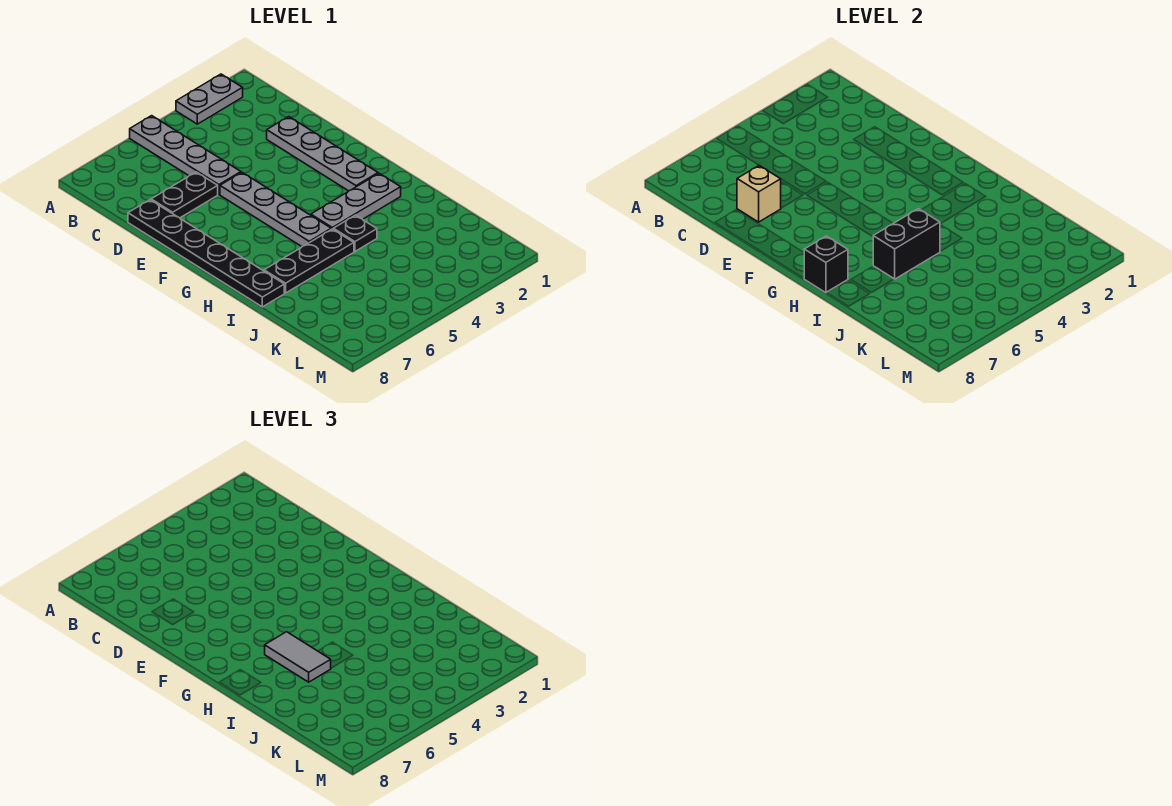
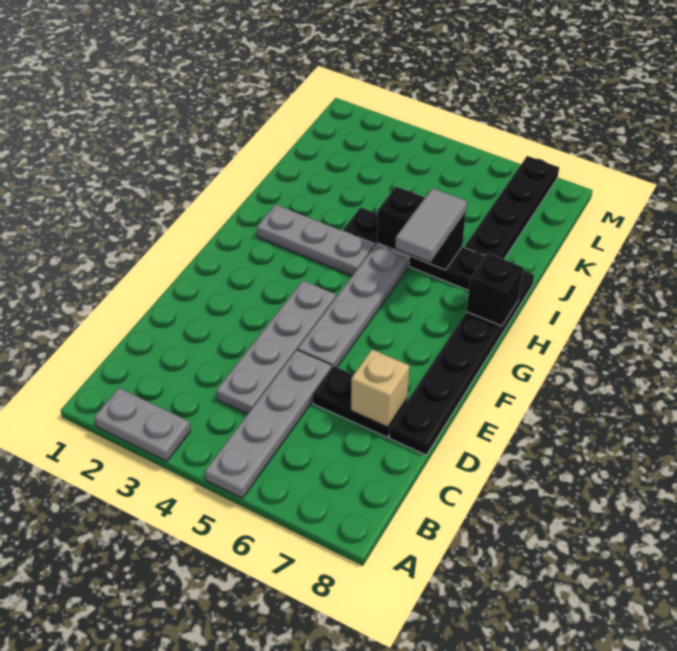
grey 1x4 plate [267,117,378,191] -> grey 1x4 plate moved to [216,281,336,414]
none -> black 1x4 plate [465,156,559,259]

